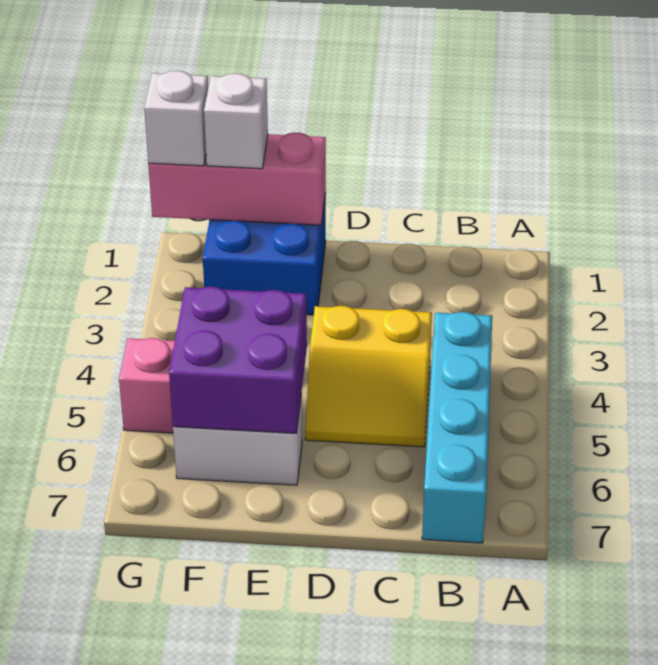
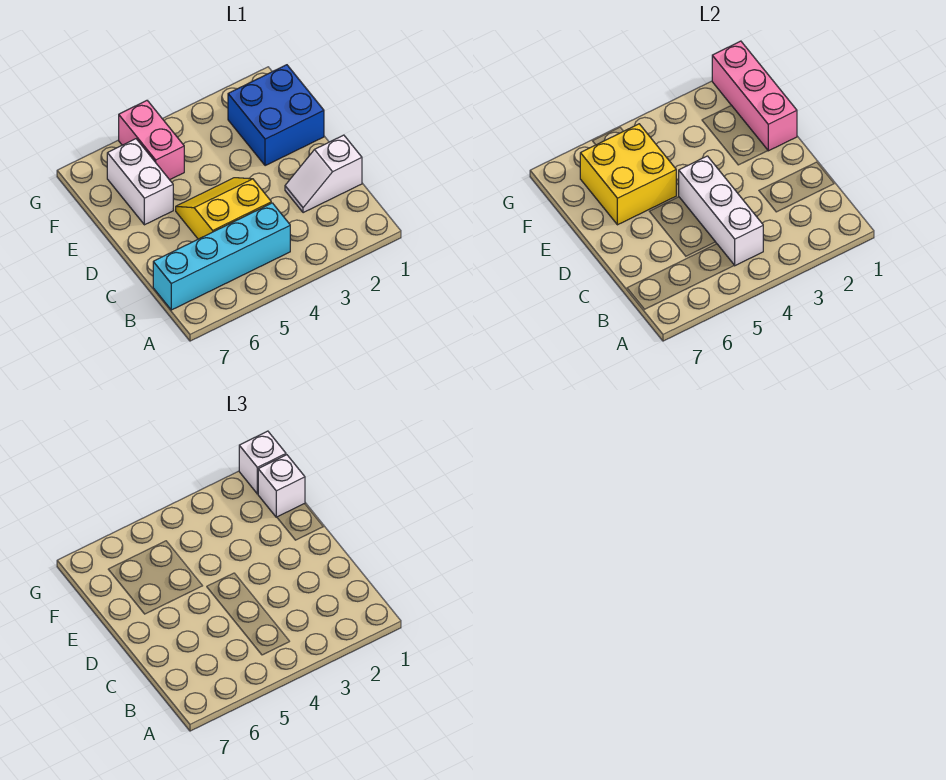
none -> white 1x3 brick [679,156,763,266]
none -> white 1x2 slope [285,135,362,213]
yellow 2x2 slope [305,306,432,447] -> yellow 2x2 slope turned to [176,178,271,239]
purple 2x2 brick [169,287,307,434] -> yellow 2x2 brick [580,124,676,225]

